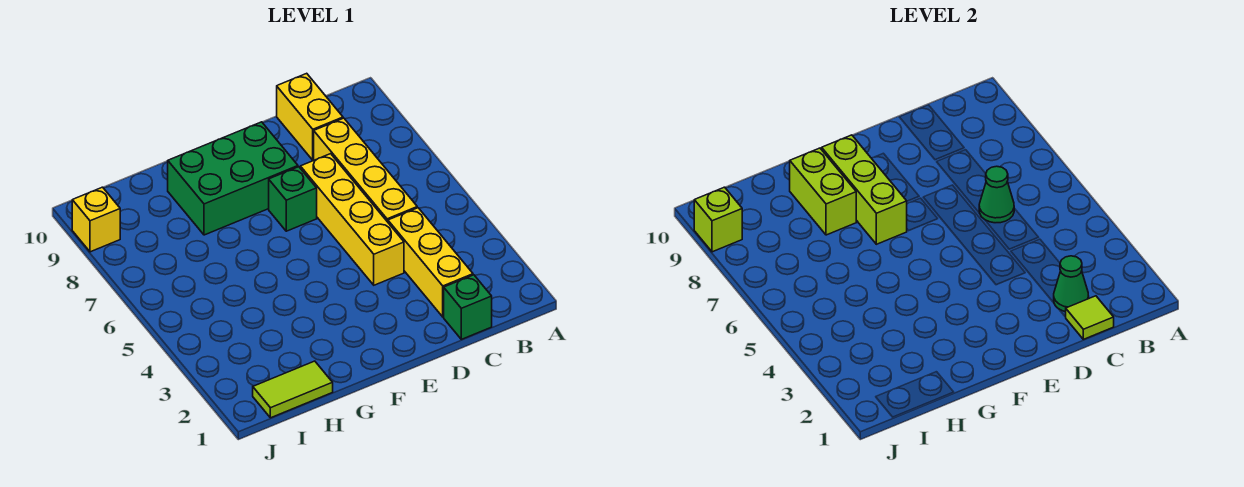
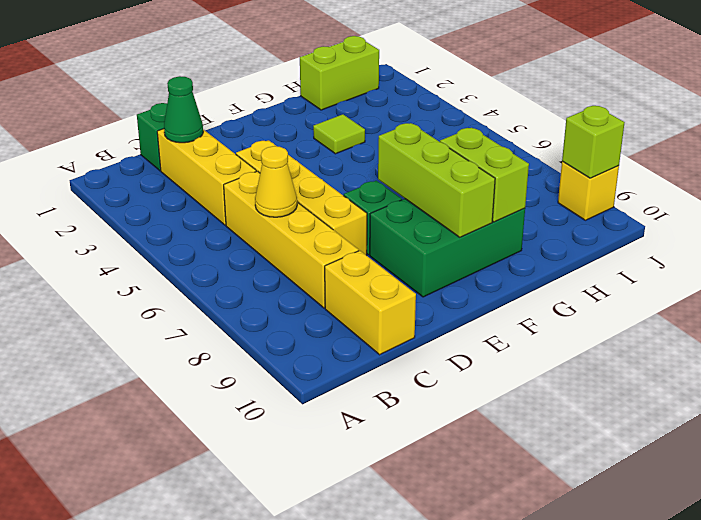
lime 1x1 tile [1066,296,1114,339] -> lime 1x1 tile moved to [313,114,365,154]
green 1x1 cone [979,166,1014,223] -> yellow 1x1 cone [255,146,297,217]
lime 1x2 tile [253,361,333,418] -> lime 1x2 brick [300,36,379,110]

